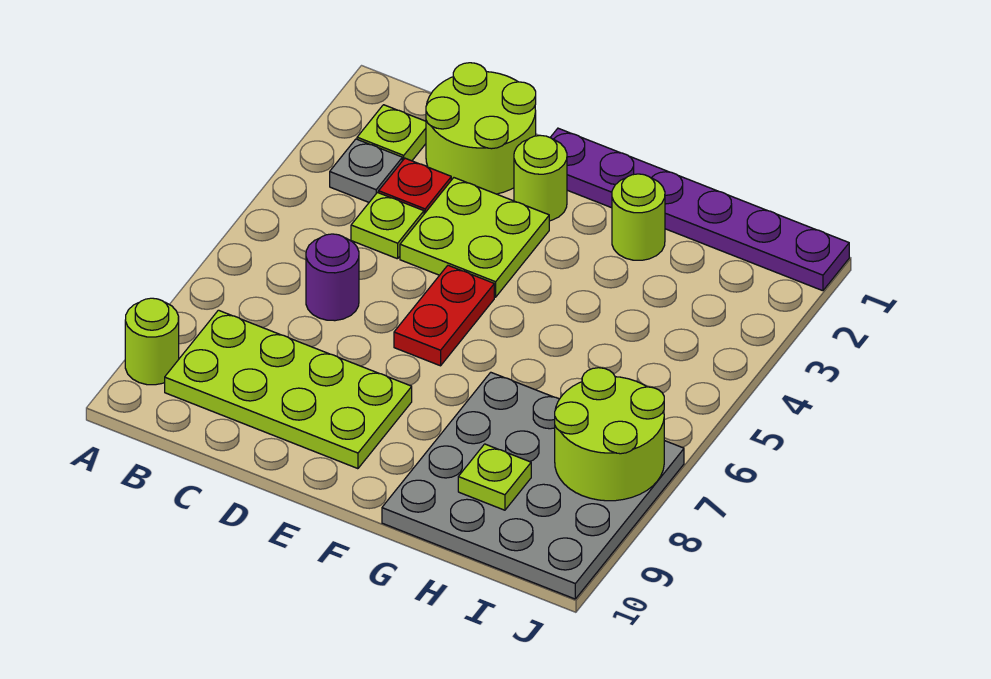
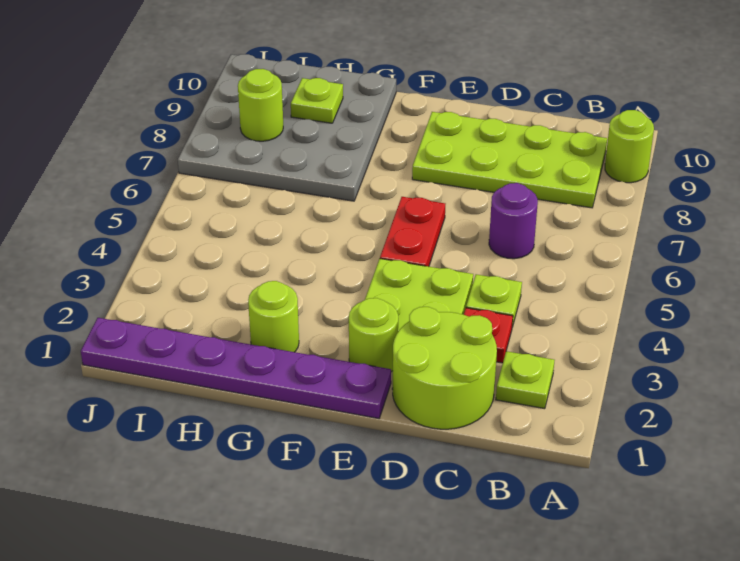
grey 1x1 plate [330,139,402,202] -> none
lime 2x2 round brick [555,368,664,501] -> lime 1x1 round brick [238,69,283,141]

